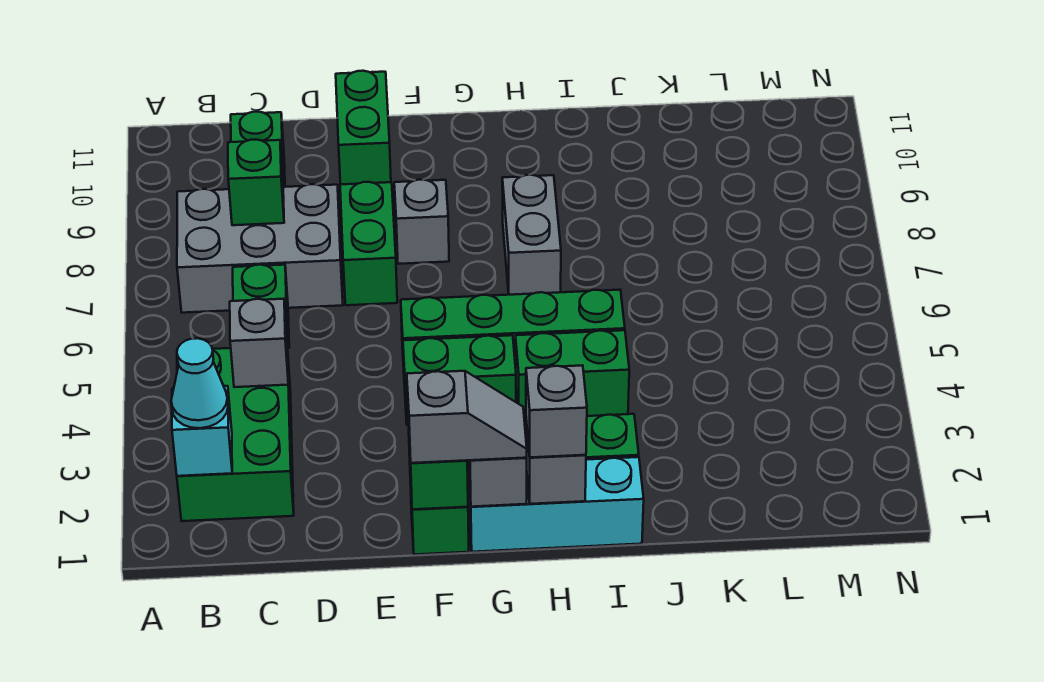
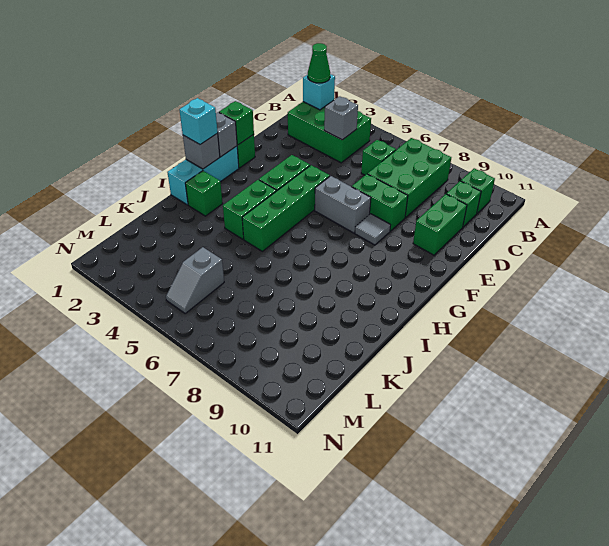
cyan 1x1 cone [171,338,228,428] -> green 1x1 cone [308,43,330,83]
grey 2x3 brick [177,184,343,313] -> green 2x3 brick [368,138,451,217]
green 1x1 brick [228,140,284,225] -> green 1x1 brick moved to [461,168,495,213]
green 1x2 brick [336,71,391,184] -> green 1x2 brick turned to [413,194,467,255]
grey 1x2 slope [407,371,527,463] -> grey 1x2 slope moved to [166,247,224,313]
grey 1x1 brick [394,180,449,264] -> grey 1x1 tile [355,214,391,245]
grey 1x1 brick [526,365,587,457] -> cyan 1x1 brick [179,98,218,145]
grey 1x2 brick [502,175,561,295] -> grey 1x2 brick moved to [315,176,371,233]

